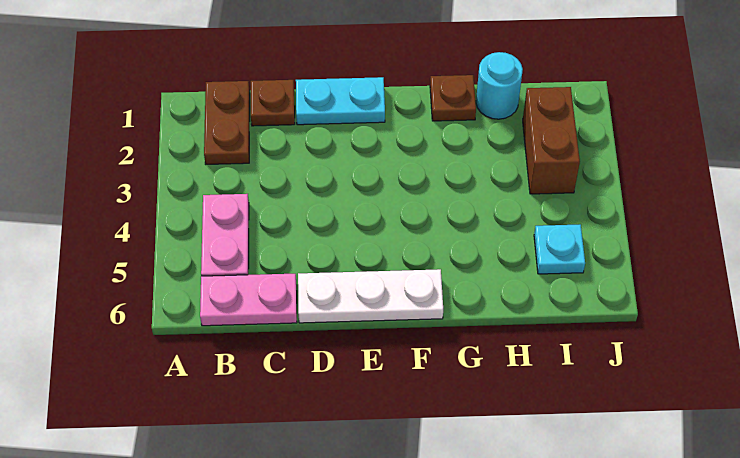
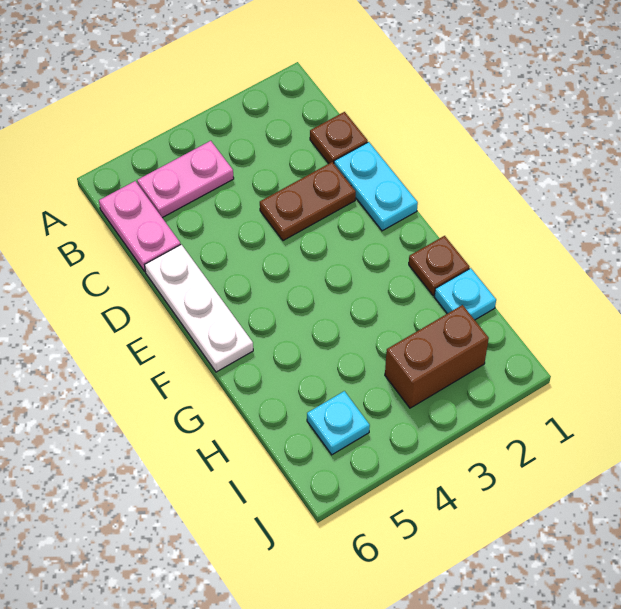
brown 1x2 plate [204,81,250,164] -> brown 1x2 plate moved to [260,162,356,241]
cyan 1x1 round brick [476,52,523,119] -> cyan 1x1 plate [434,268,496,320]

